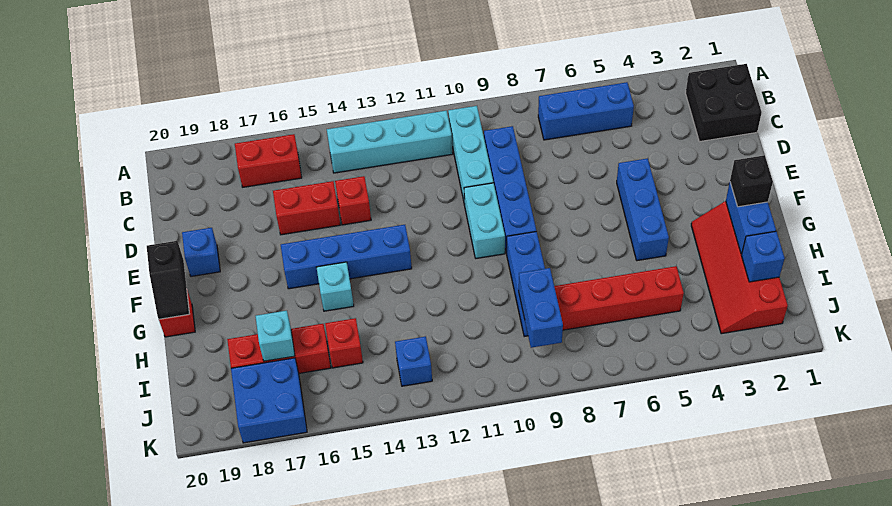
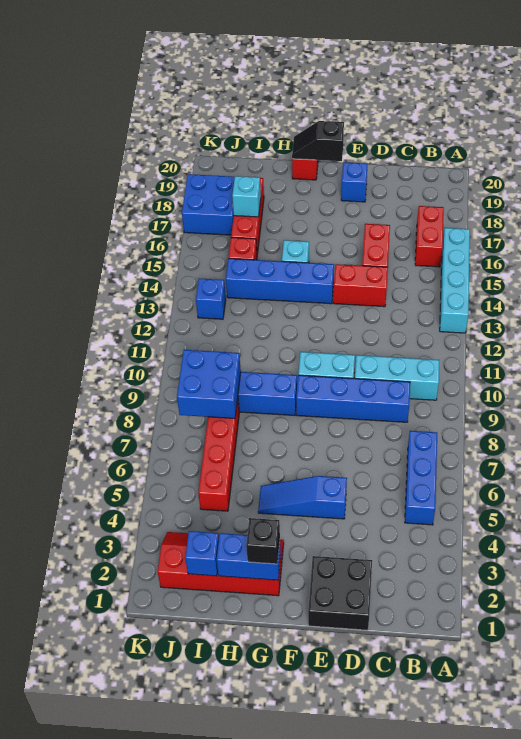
black 2x2 brick [686,64,762,142] -> black 2x2 brick moved to [308,556,372,630]
cyan 1x4 brick [327,111,453,173] -> cyan 1x4 brick moved to [440,228,470,333]
red 1x1 brick [335,176,371,225] -> red 1x2 brick [333,264,388,307]
blue 1x3 brick [617,158,669,261] -> blue 1x3 slope [258,476,347,519]
blue 1x4 brick [281,225,412,289] -> blue 1x4 brick turned to [226,259,334,304]
blue 1x2 brick [519,268,563,348] -> blue 2x2 brick [177,350,241,418]

